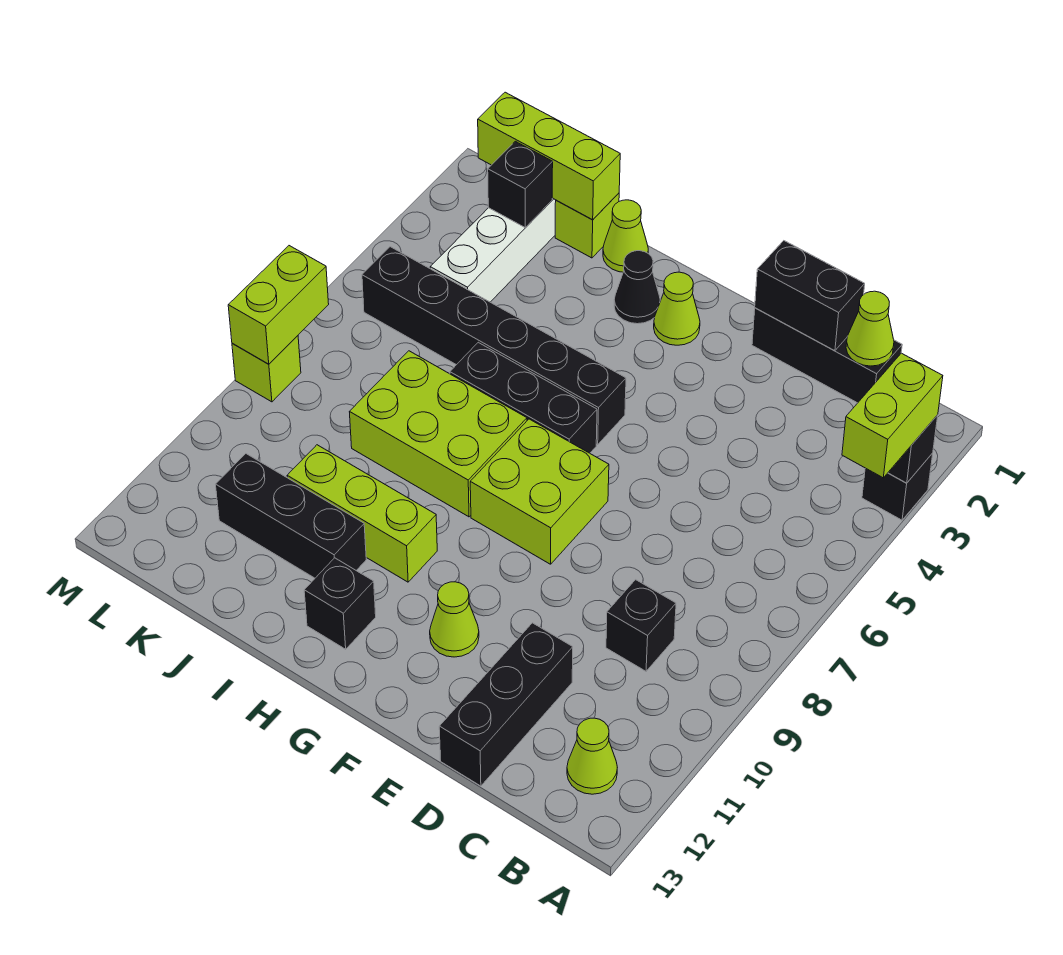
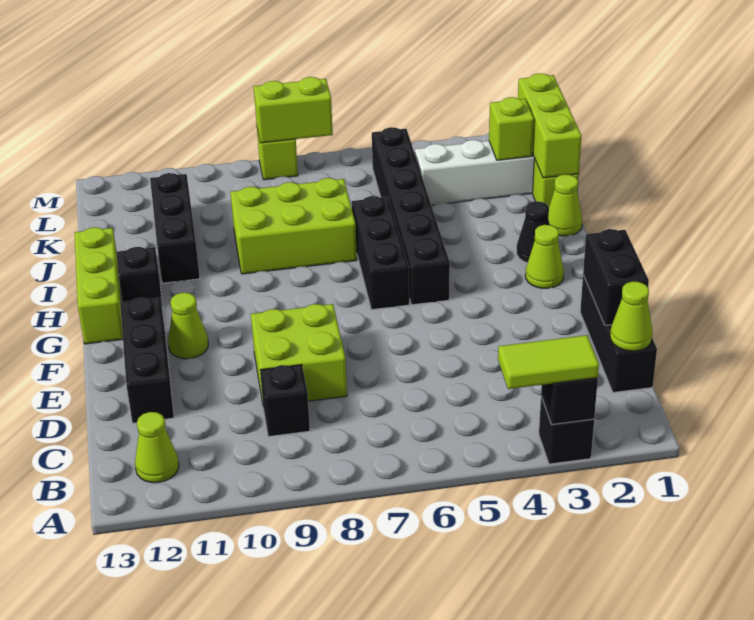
lime 1x2 brick [842,353,943,478] -> lime 1x2 tile [498,335,599,389]
black 1x3 brick [439,623,573,786] -> black 1x3 brick turned to [120,298,174,423]
lime 2x2 brick [470,419,609,564] -> lime 2x2 brick moved to [251,304,347,402]
lime 2x3 brick [350,351,527,517] -> lime 2x3 brick turned to [230,178,357,274]
lime 1x3 brick [287,445,437,582] -> lime 1x3 brick moved to [75,227,123,344]
black 1x1 brick [488,141,553,228] -> lime 1x1 brick [489,97,534,160]

